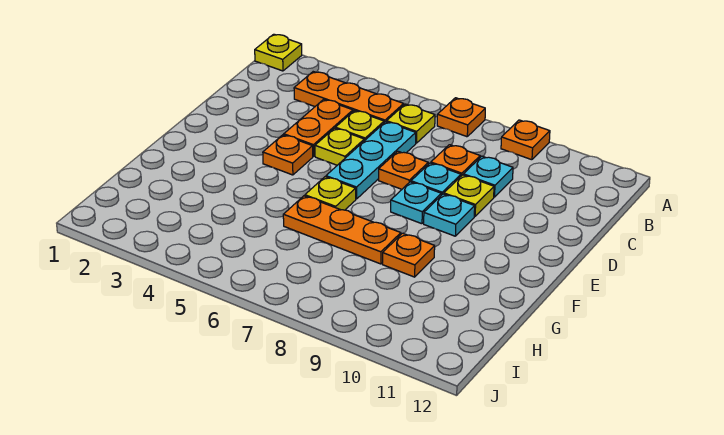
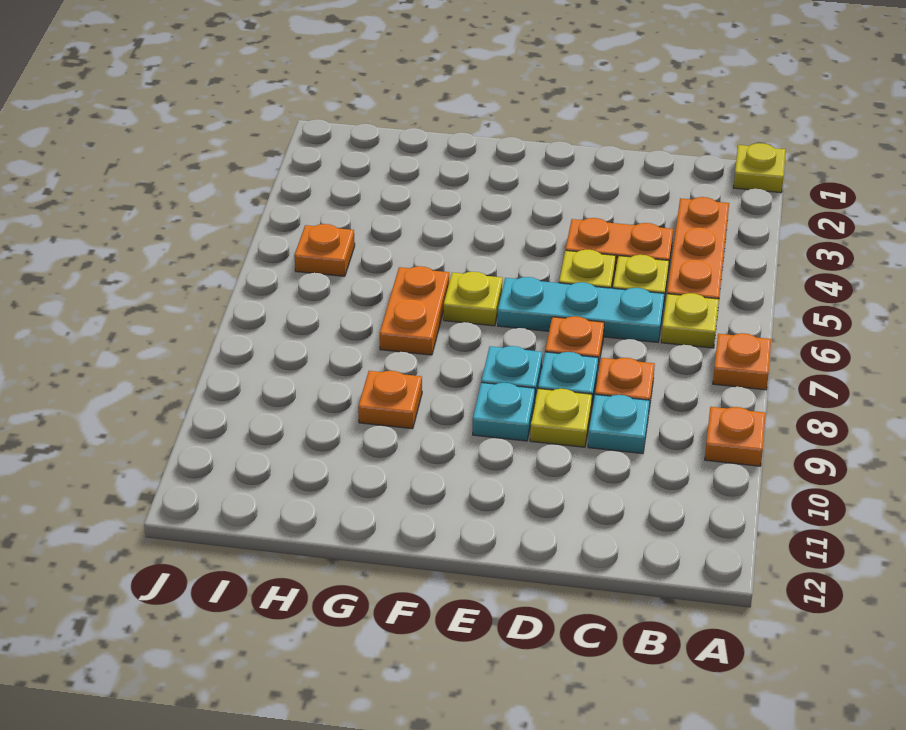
orange 1x1 plate [263,135,313,175] -> orange 1x1 plate moved to [294,224,355,276]
orange 1x3 plate [283,196,401,264] -> orange 1x2 plate [380,266,449,355]

